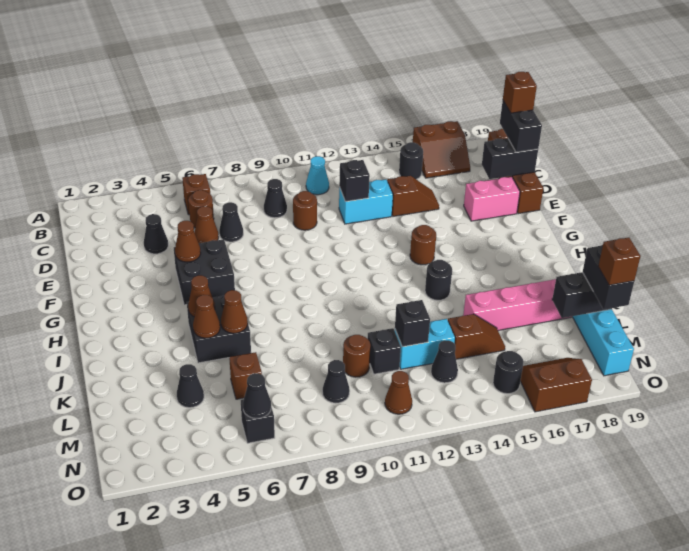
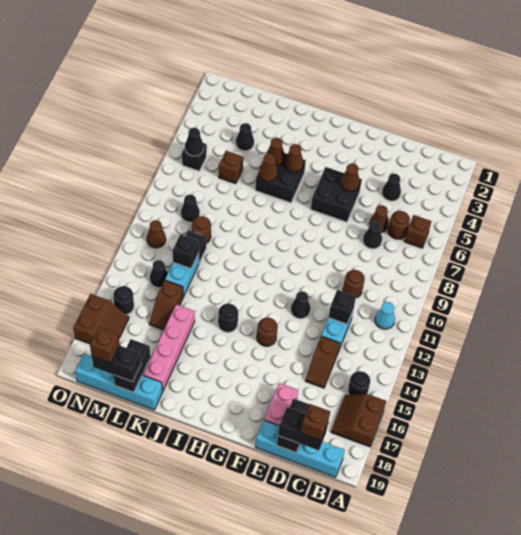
brown 1x4 brick [488,129,543,214] -> cyan 1x4 brick [255,420,345,477]
black 1x1 cone [264,179,287,218] -> black 1x1 cone moved to [291,291,310,319]

